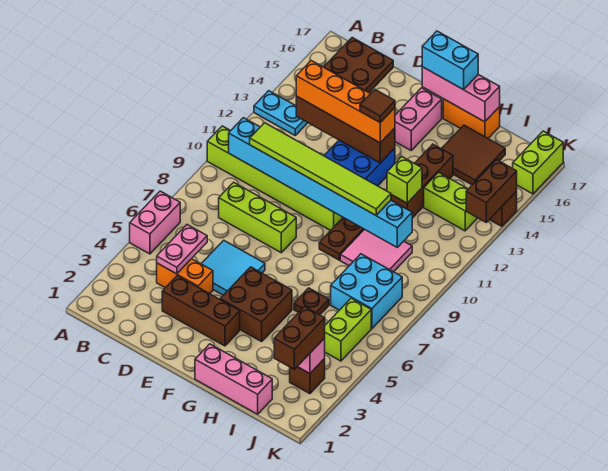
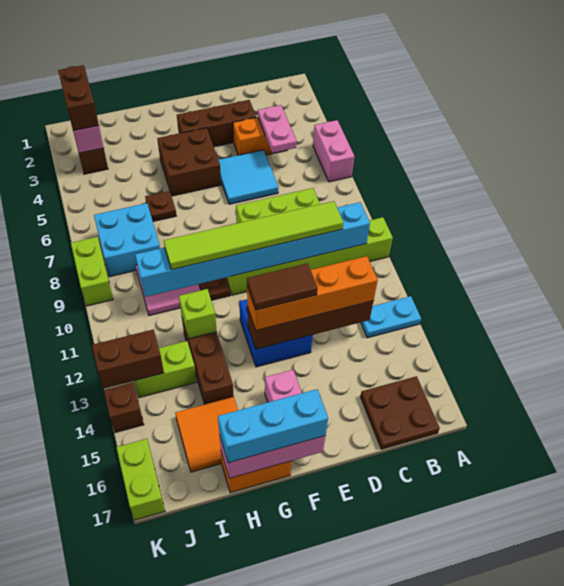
brown 1x1 tile [360,90,395,122] -> brown 1x2 tile [247,263,318,310]
cyan 1x2 brick [422,31,478,90] -> cyan 1x3 brick [218,389,328,463]
pink 1x3 brick [195,344,272,414] -> none
brown 2x2 tile [442,125,505,185] -> orange 2x2 tile [175,397,238,472]
lime 1x2 brick [325,298,371,361] -> lime 1x2 brick moved to [71,237,113,306]
brown 1x2 brick [466,160,517,222] -> brown 1x2 brick turned to [92,330,164,389]

